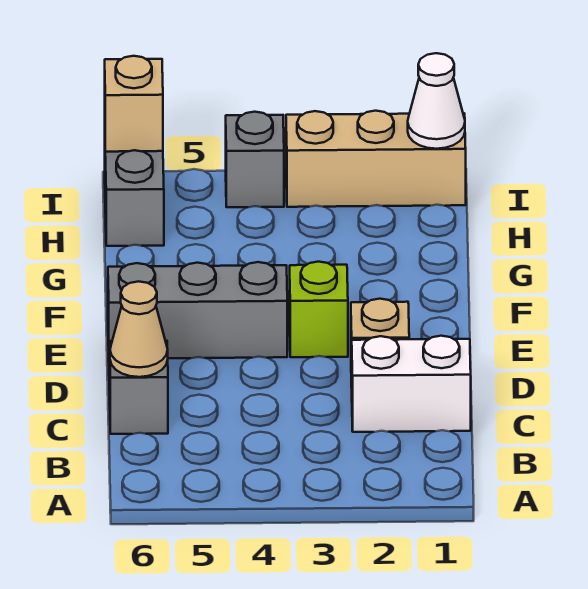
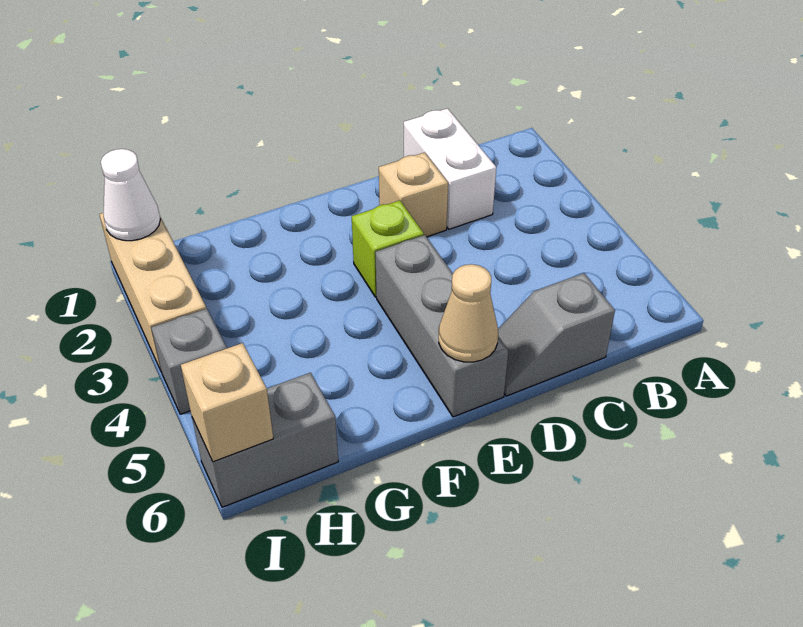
tan 1x1 cone [110,281,168,377] -> tan 1x1 cone moved to [439,264,498,362]

